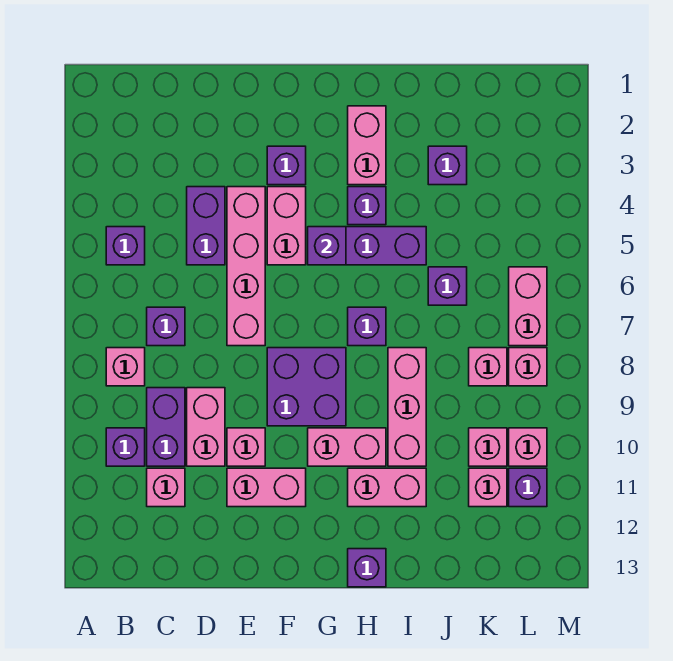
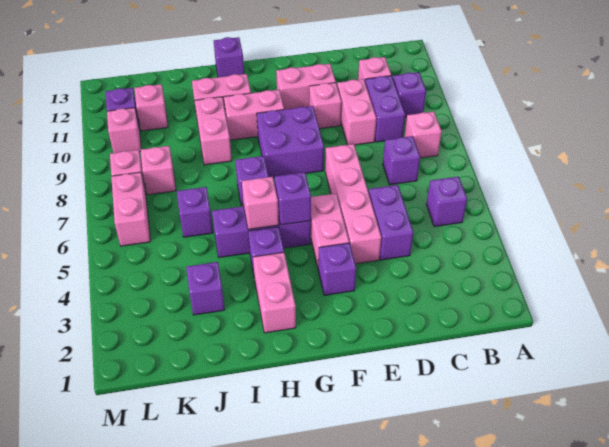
pink 1x3 brick [388,348,426,466] -> pink 1x2 brick [195,97,232,165]
pink 1x1 brick [469,428,507,466] -> pink 1x1 brick moved to [242,177,279,230]

